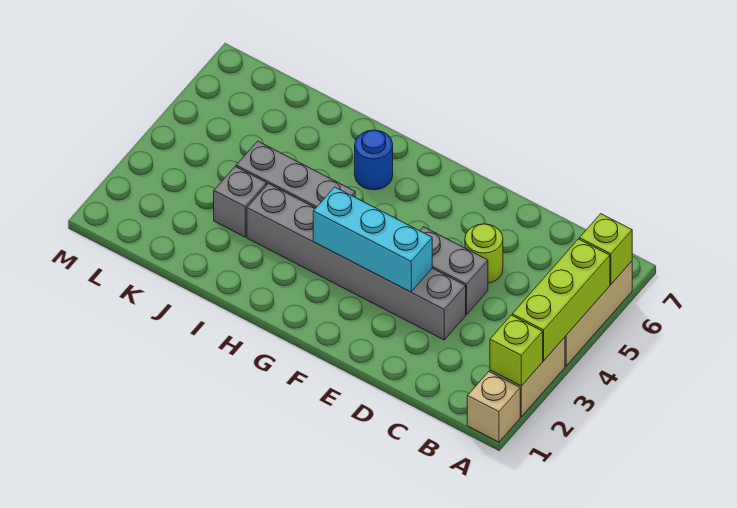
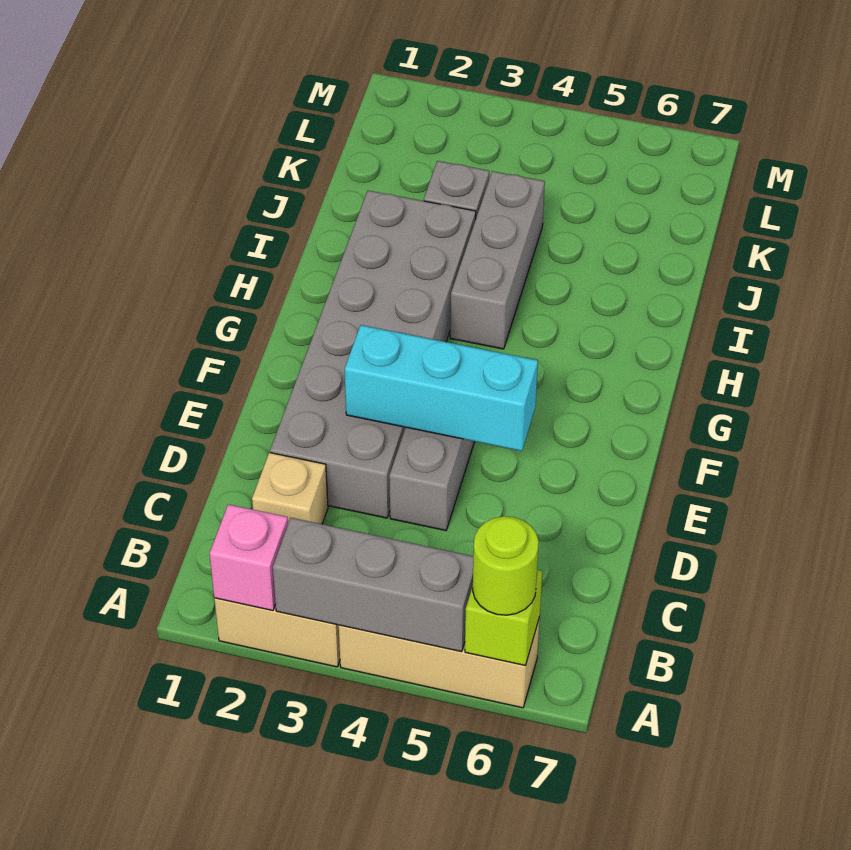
tan 1x1 brick [467,372,520,442] -> tan 1x1 brick moved to [252,453,328,524]
lime 1x1 brick [490,315,543,386] -> pink 1x1 brick [209,504,288,610]
lime 1x3 brick [512,239,610,360] -> grey 1x3 brick [273,518,473,652]
grey 1x6 brick [247,184,466,340] -> grey 2x6 brick [270,191,476,518]
lime 1x1 round brick [465,224,503,283] -> lime 1x1 round brick moved to [473,516,539,615]
cyan 1x3 brick [313,187,432,292] -> cyan 1x3 brick turned to [345,325,538,451]
blue 1x1 round brick [355,130,393,190] -> none

